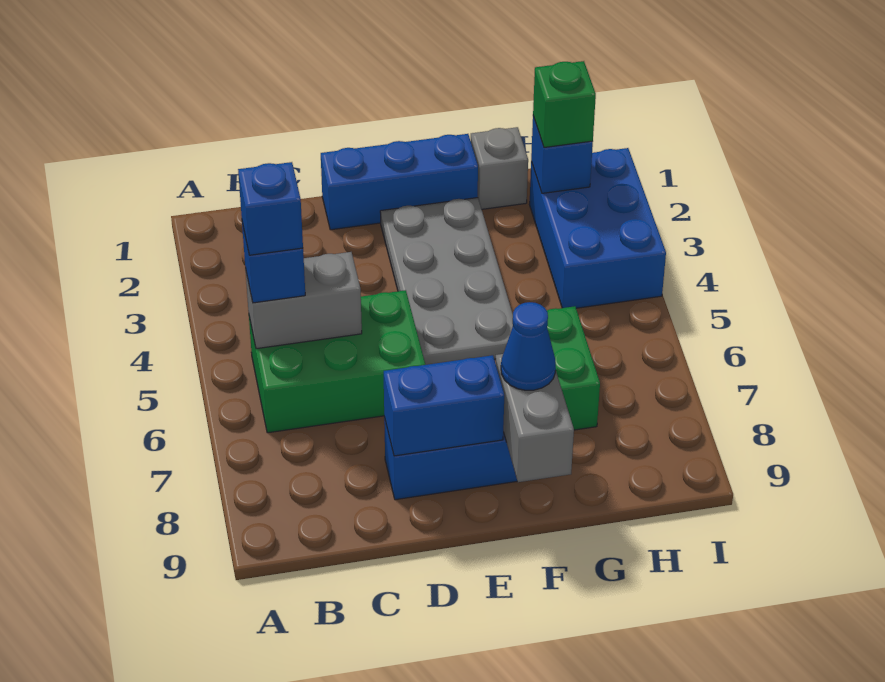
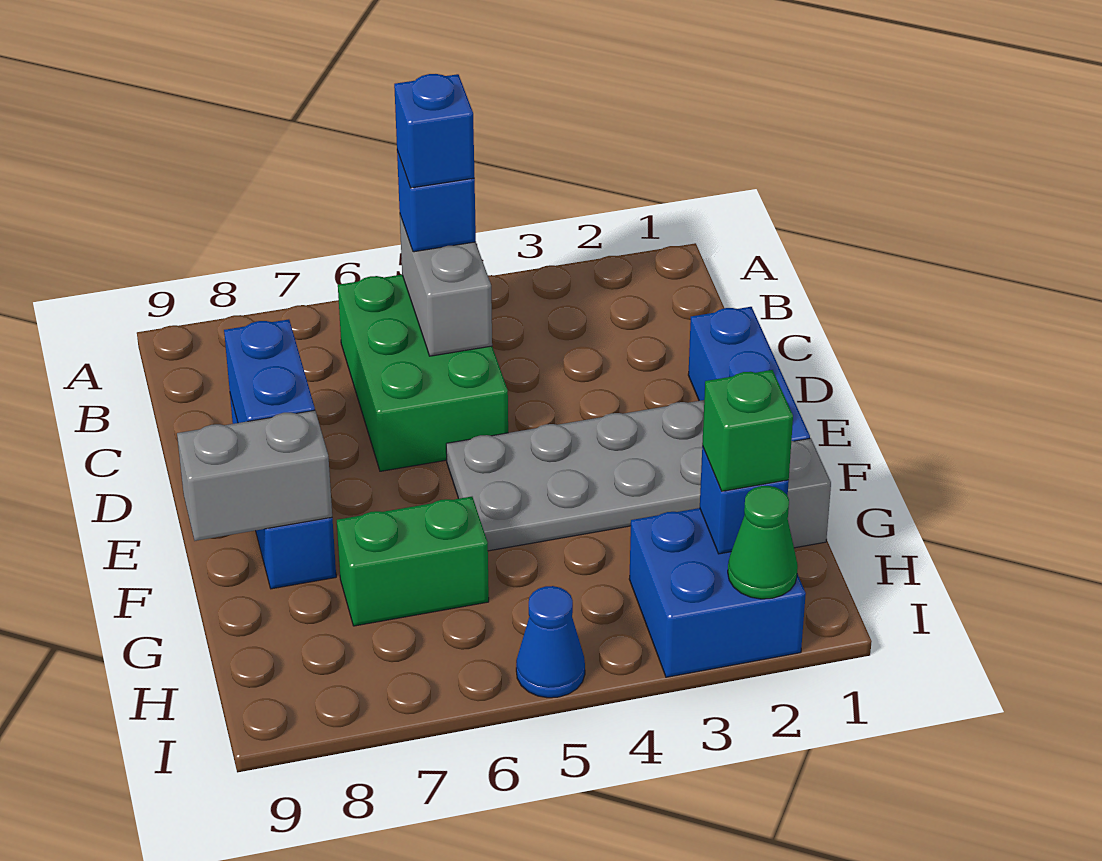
blue 1x1 cone [501,302,556,390] -> blue 1x1 cone moved to [516,586,585,698]
blue 2x3 brick [529,148,666,308] -> blue 2x2 brick [629,508,806,677]
none -> green 1x1 cone [728,486,798,599]

